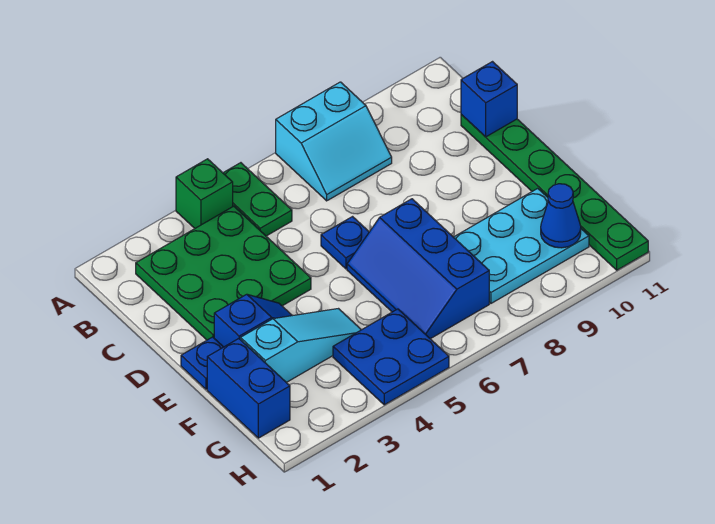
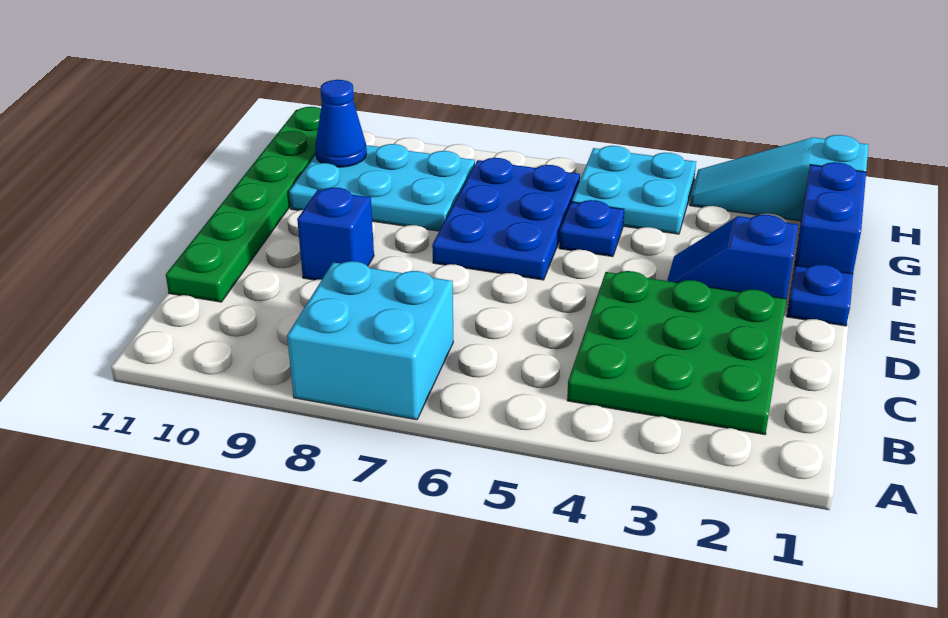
green 1x1 brick [176,159,233,228] -> none
green 1x2 plate [223,163,292,236] -> none
cyan 2x2 slope [276,82,392,201] -> cyan 2x2 brick [287,261,453,420]
blue 1x1 brick [461,62,517,137] -> blue 1x1 brick moved to [297,188,374,280]
blue 1x1 plate [321,217,369,269] -> blue 1x1 plate moved to [559,200,624,257]
blue 2x3 slope [347,199,489,339] -> blue 2x3 plate [432,158,580,280]
cyan 1x3 slope [240,309,361,383] -> cyan 1x3 slope moved to [690,135,868,221]
blue 2x2 plate [333,309,449,405] -> cyan 2x2 plate [572,146,696,234]

